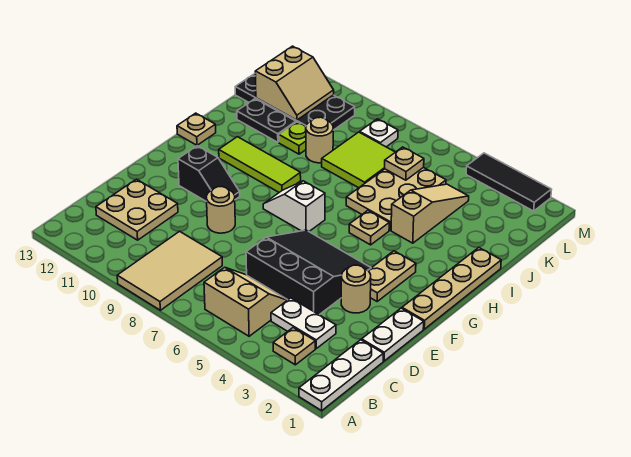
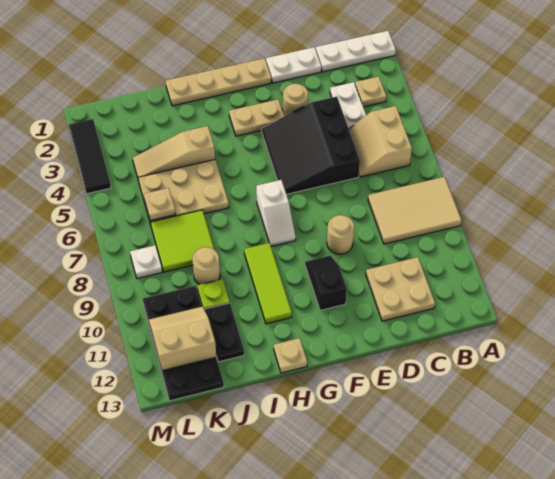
tan 1x1 plate [349,211,389,245] -> none

